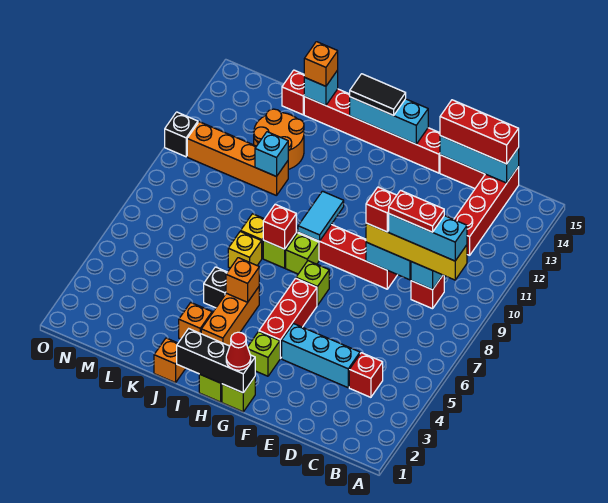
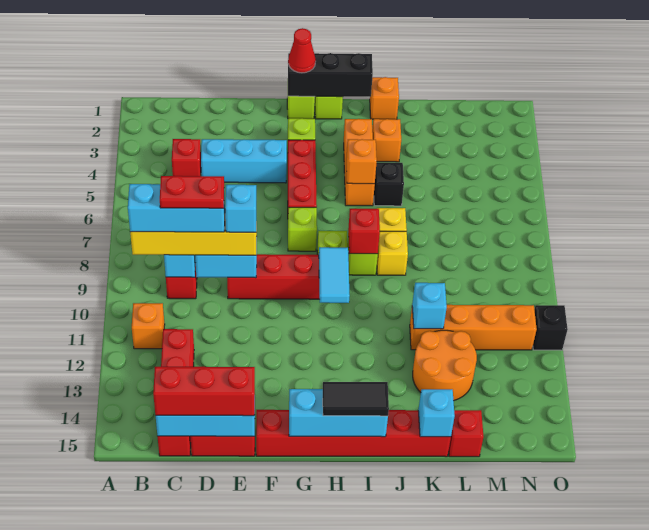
red 1x1 brick [366,187,397,232] -> cyan 1x1 brick [225,185,256,232]
orange 1x1 brick [304,42,338,86] -> orange 1x1 brick moved to [132,303,165,349]

